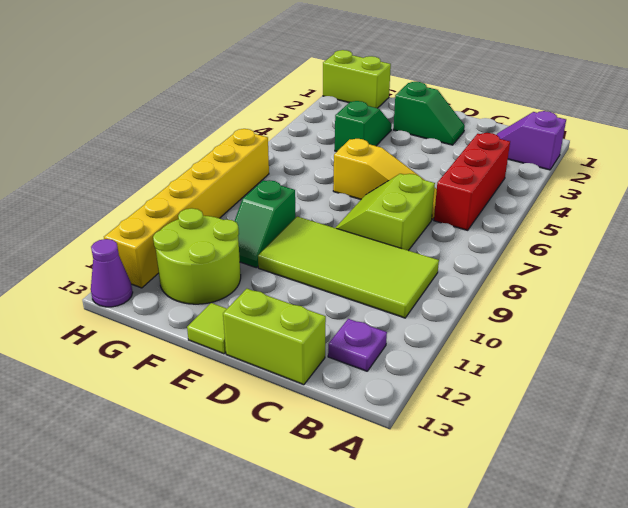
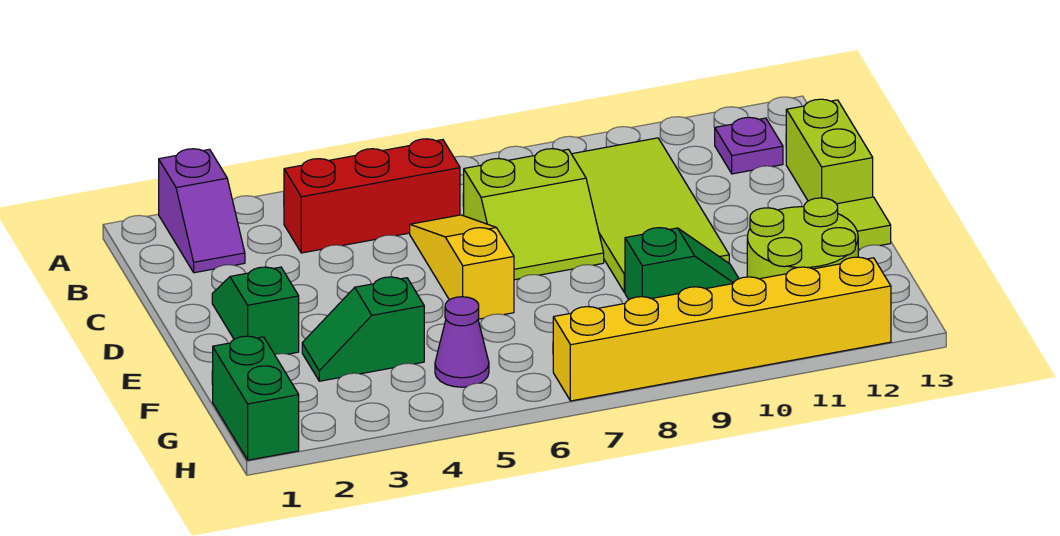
lime 1x2 brick [323,50,391,108] -> green 1x2 brick [213,336,299,460]
purple 1x1 cone [91,239,133,307] -> purple 1x1 cone moved to [435,297,489,387]

